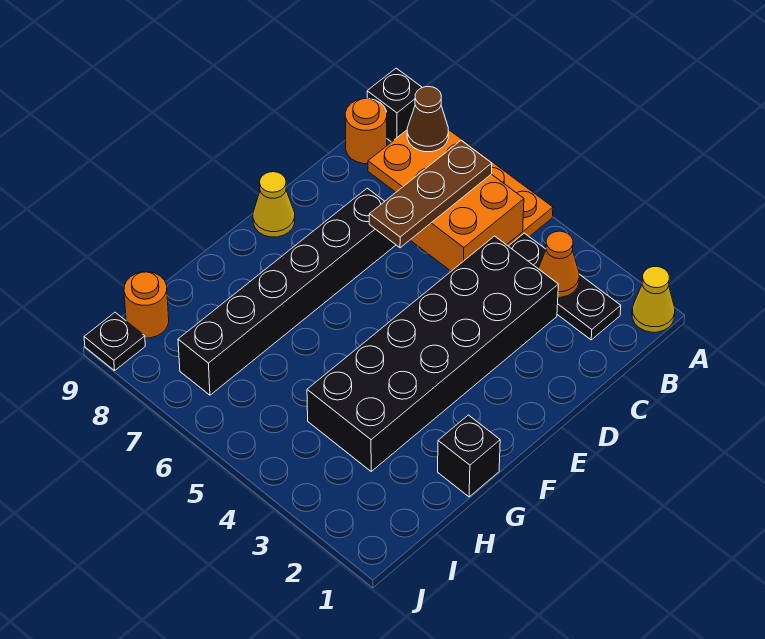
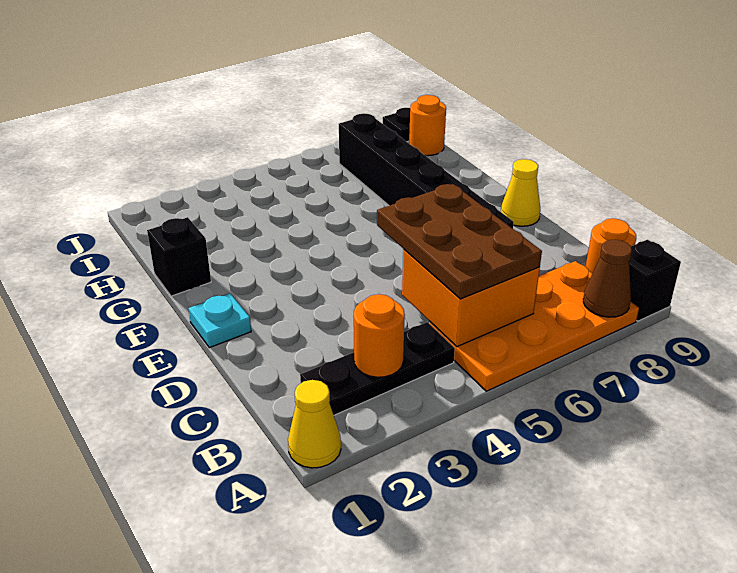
orange 1x1 cone [539,231,579,297] -> orange 1x1 round brick [354,294,405,377]
brown 1x3 plate [369,141,492,248] -> brown 2x3 plate [377,184,542,299]
black 2x6 brick [307,236,558,471] -> none
none -> cyan 1x1 plate [188,293,251,348]

